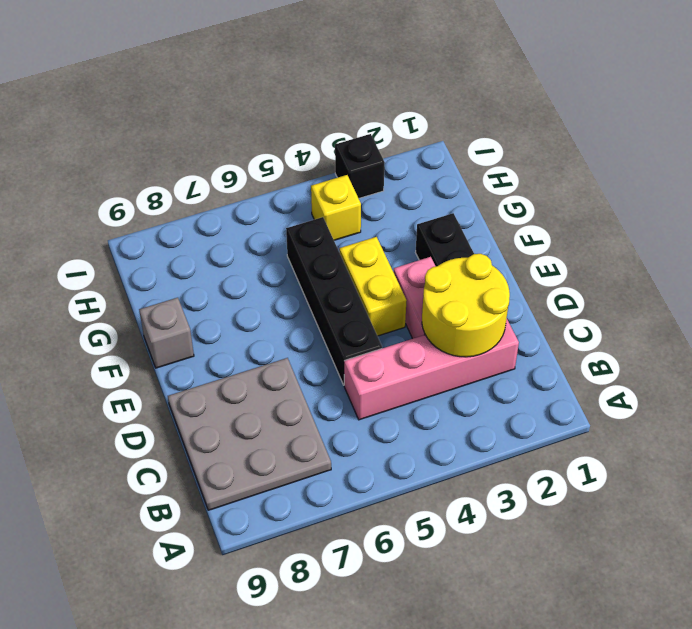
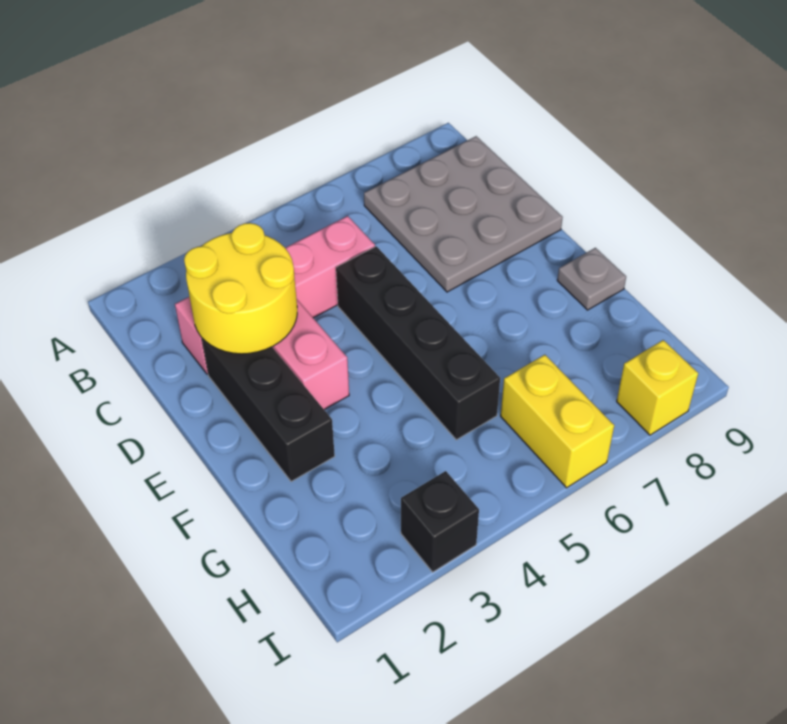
yellow 1x2 brick [339,237,407,336] -> yellow 1x2 brick moved to [501,355,614,488]
grey 1x1 brick [139,298,194,368] -> grey 1x1 plate [557,248,626,310]
yellow 1x1 brick [311,175,361,240] -> yellow 1x1 brick moved to [617,340,698,435]

